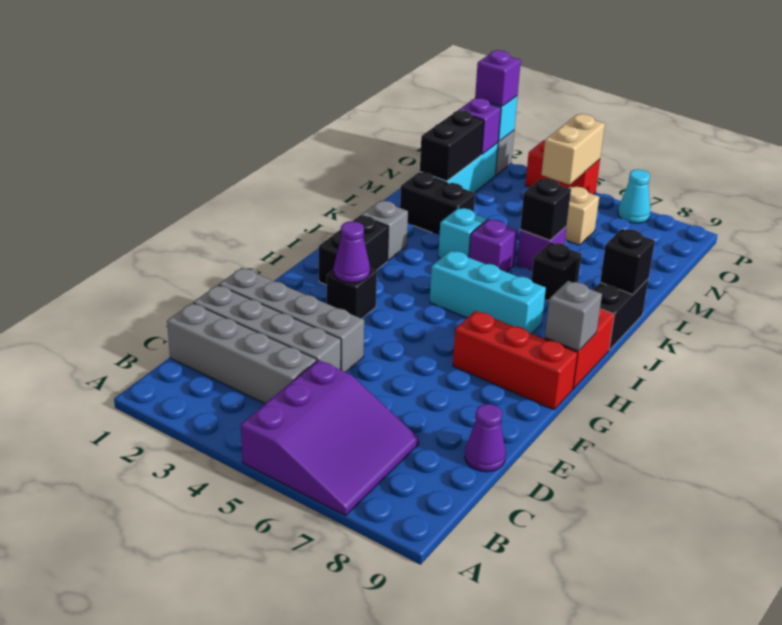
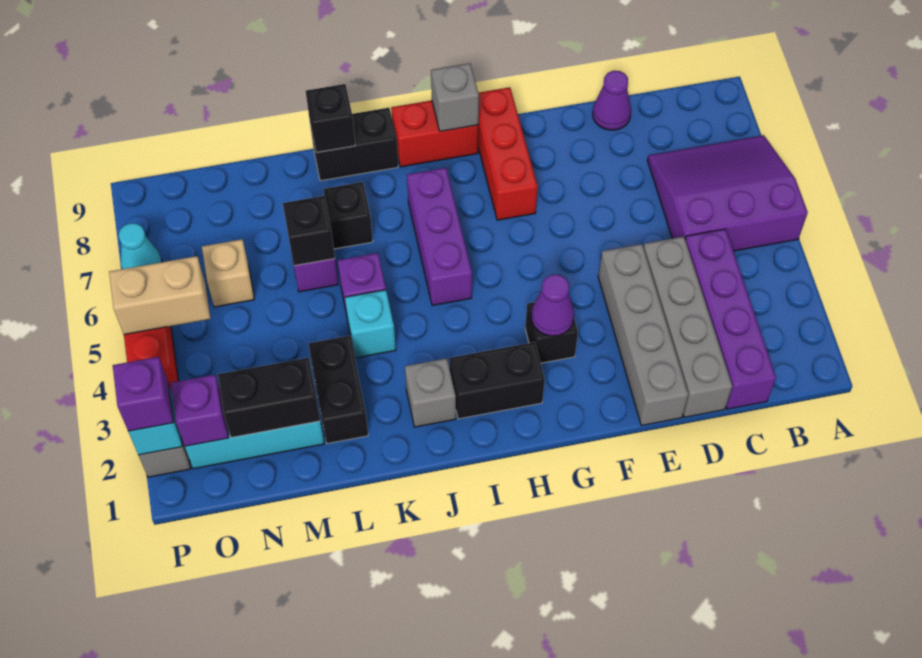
grey 1x4 brick [167,303,317,404] -> purple 1x4 brick [685,229,776,409]
cyan 1x3 brick [430,251,546,334] -> purple 1x3 brick [407,168,472,306]

